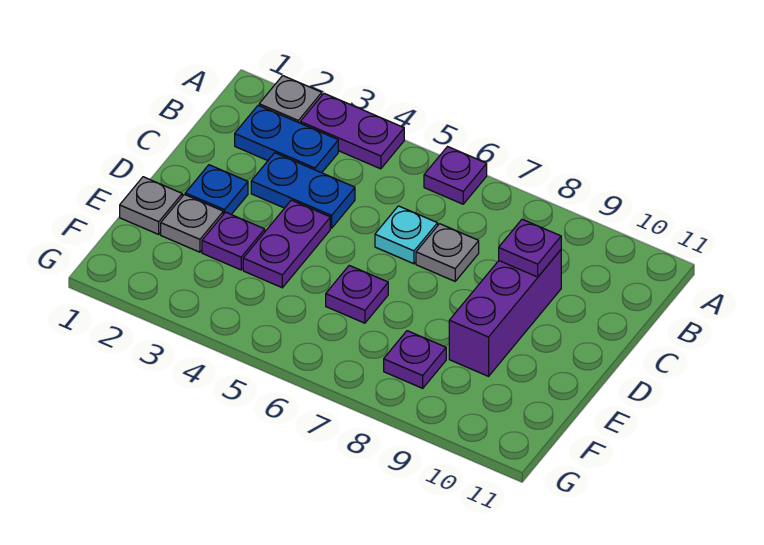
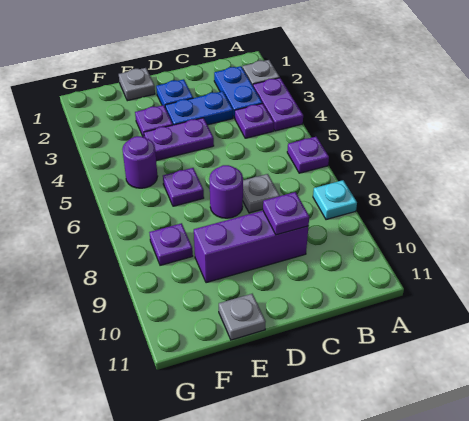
none -> purple 1x1 plate [235,103,274,138]
blue 1x2 plate [251,153,355,228] -> blue 1x2 plate turned to [165,91,233,125]
cyan 1x1 plate [375,206,438,264] -> cyan 1x1 plate moved to [313,180,357,220]
none -> purple 1x1 round brick [209,165,243,218]
grey 1x1 plate [161,194,223,252] -> grey 1x1 plate moved to [219,294,266,340]
none -> purple 1x1 round brick [122,136,158,188]

